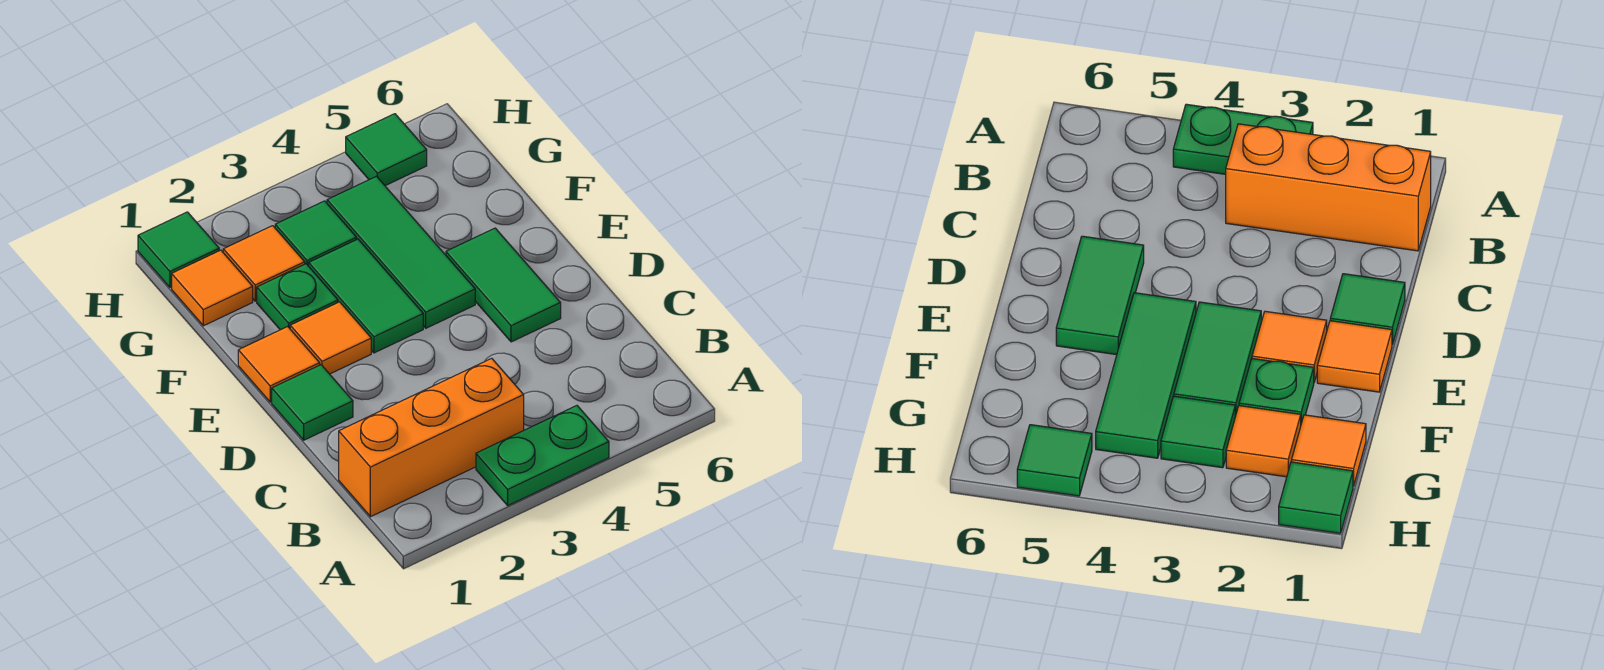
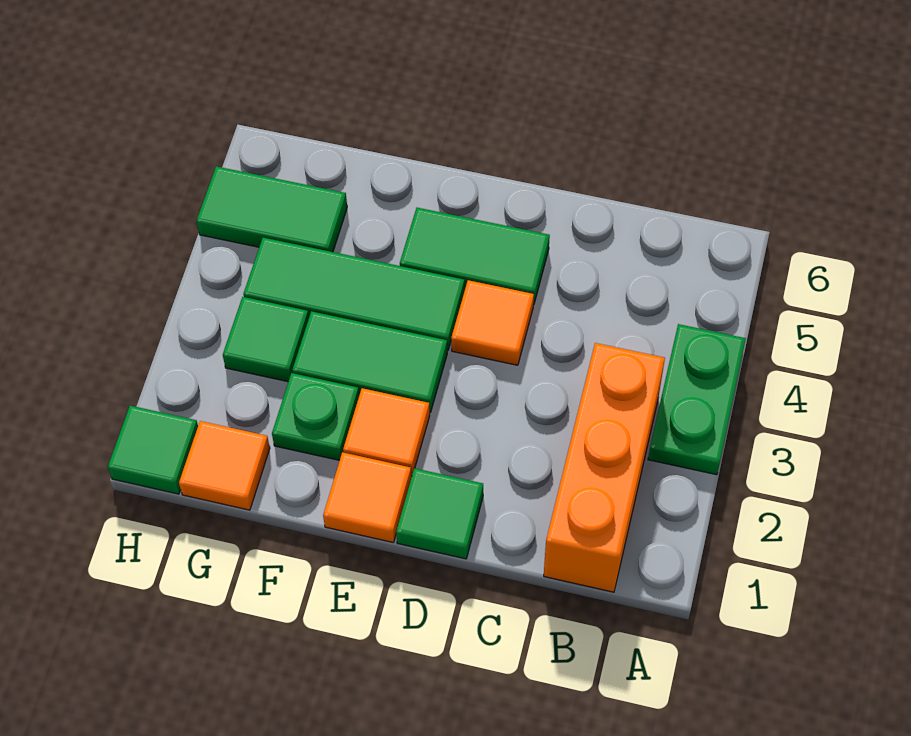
orange 1x1 tile [223,226,305,301] -> orange 1x1 tile moved to [451,280,534,365]
green 1x1 tile [346,114,427,186] -> green 1x2 tile [196,166,347,252]

